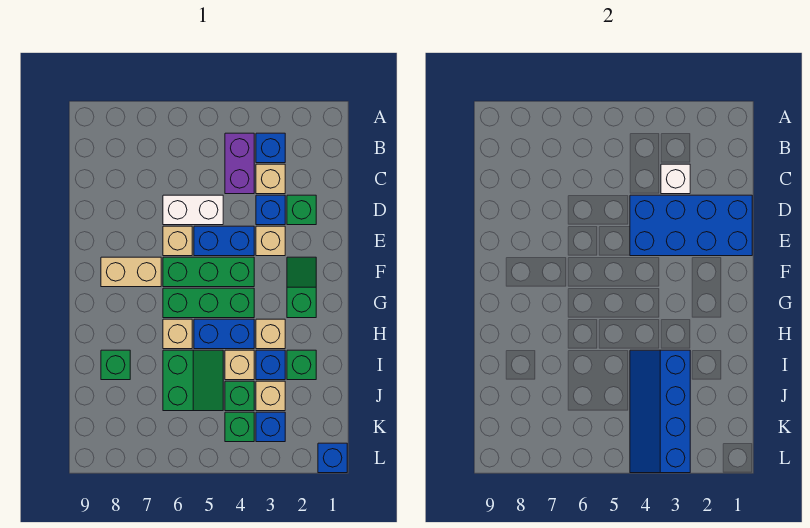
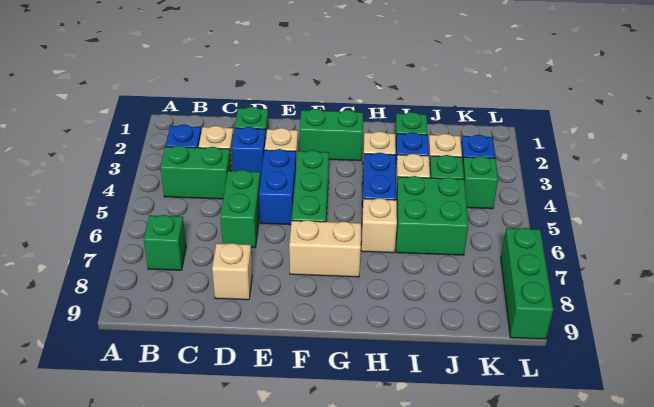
purple 1x2 brick [225,133,254,194] -> green 1x2 brick [160,146,231,199]
white 1x1 brick [661,164,690,194] -> none
blue 2x4 brick [630,195,752,256] -> none
white 1x2 brick [163,195,223,225] -> green 1x2 brick [221,170,261,248]
tan 1x1 brick [163,226,192,256] -> tan 1x1 brick moved to [212,243,252,300]
green 1x2 slope [287,257,316,318] -> green 1x2 brick [300,109,363,161]
tan 1x2 brick [101,257,161,287] -> tan 1x2 brick turned to [289,220,361,277]
green 1x3 brick [163,288,254,318] -> green 1x3 brick moved to [501,228,553,339]
blue 2x4 slope [630,350,690,473] -> none
green 2x2 slope [163,350,223,411] -> green 2x2 brick [396,176,468,255]
green 1x1 brick [101,350,130,380] -> green 1x1 brick moved to [144,215,186,270]
blue 1x1 brick [318,443,347,473] -> none

